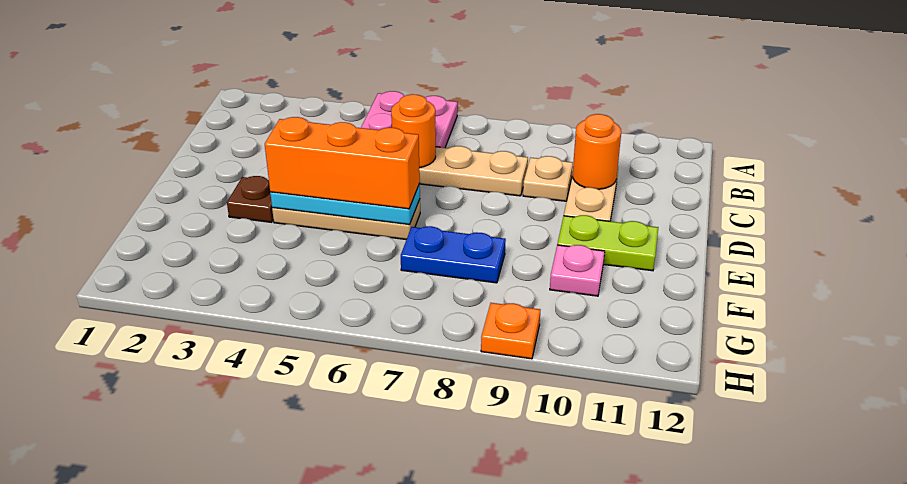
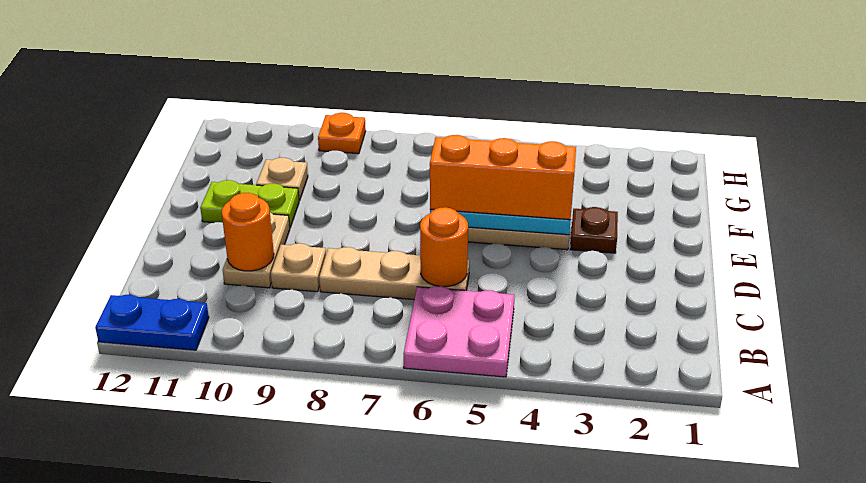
blue 1x2 plate [401,226,506,283] -> blue 1x2 plate moved to [95,295,209,350]
pink 1x1 plate [550,245,605,296] -> tan 1x1 plate [256,158,308,201]

